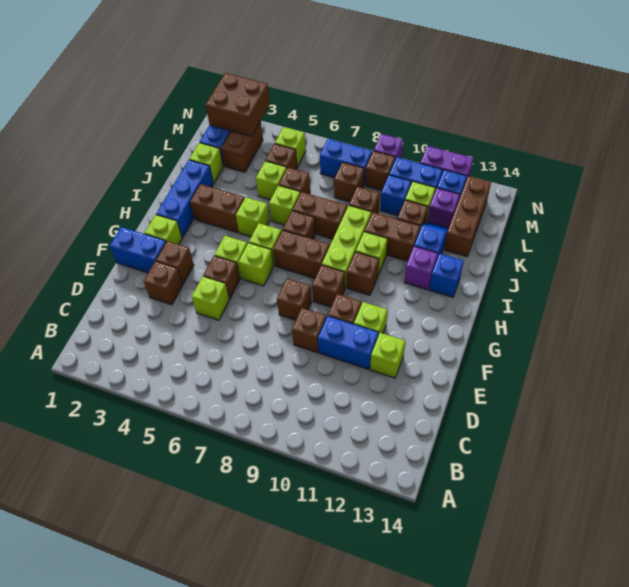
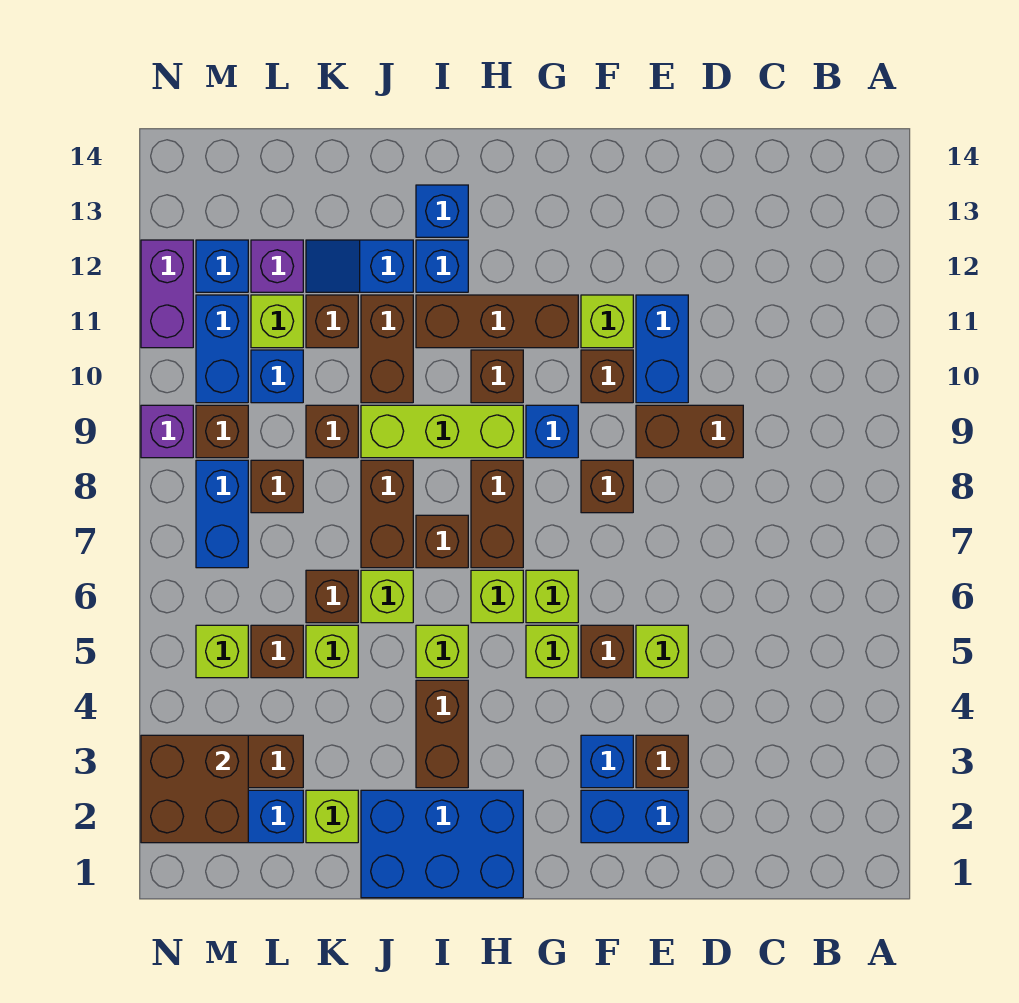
brown 1x1 brick [292,308,326,353] -> brown 1x2 brick [636,405,743,458]
lime 1x1 brick [370,333,405,378] -> none
blue 1x2 brick [110,227,166,273] -> blue 1x2 brick turned to [581,790,688,843]
brown 1x1 brick [156,241,194,284] -> blue 1x1 brick [581,735,633,788]
lime 1x1 brick [145,215,182,245] -> none
brown 1x1 brick [312,265,345,307] -> blue 1x1 brick [526,405,578,458]
blue 1x3 brick [156,160,213,238] -> blue 2x3 brick [361,790,523,898]
lime 1x1 brick [356,232,388,275] -> none
purple 1x1 brick [404,246,438,290] -> blue 1x1 brick [416,240,468,292]
brown 1x3 brick [444,176,491,257] -> brown 1x3 brick moved to [416,295,578,348]

